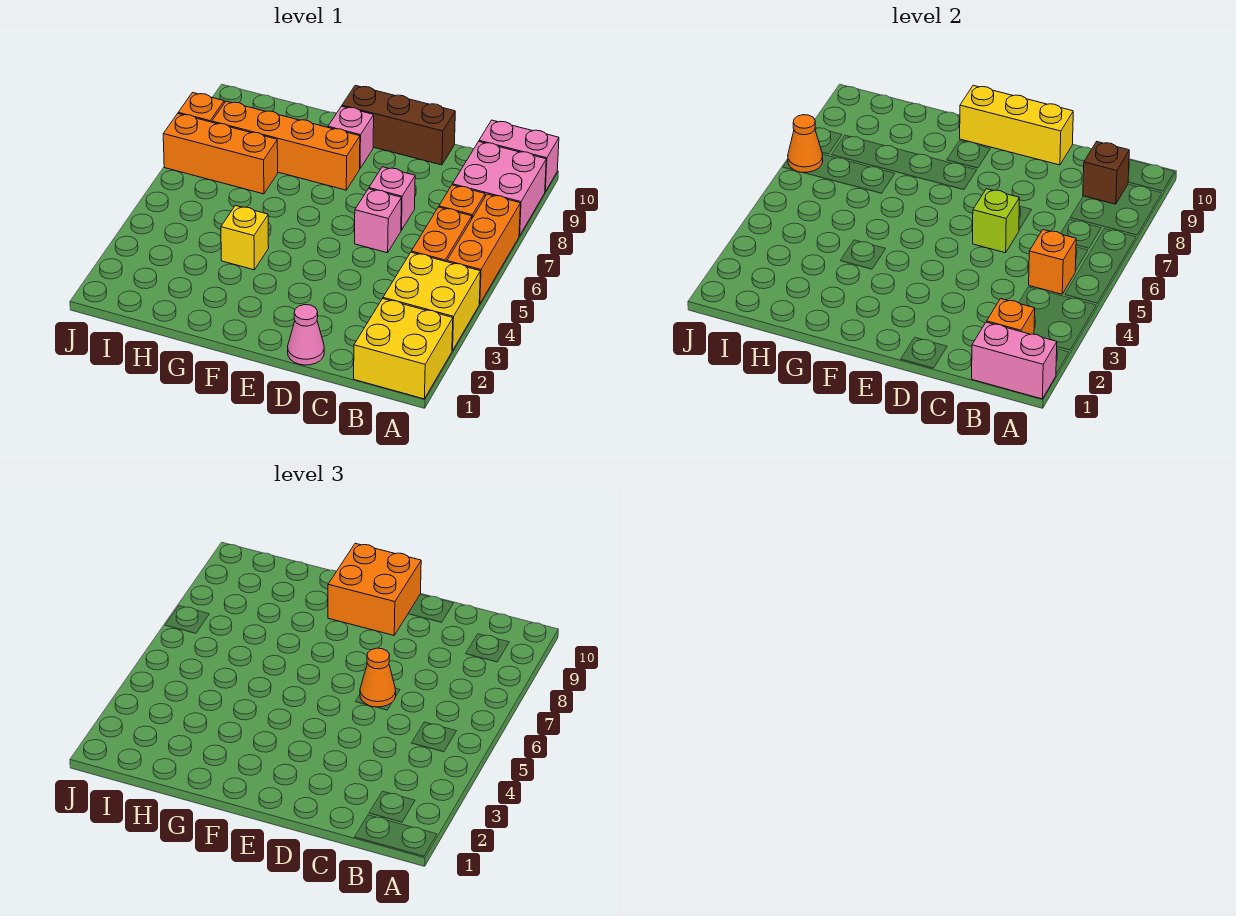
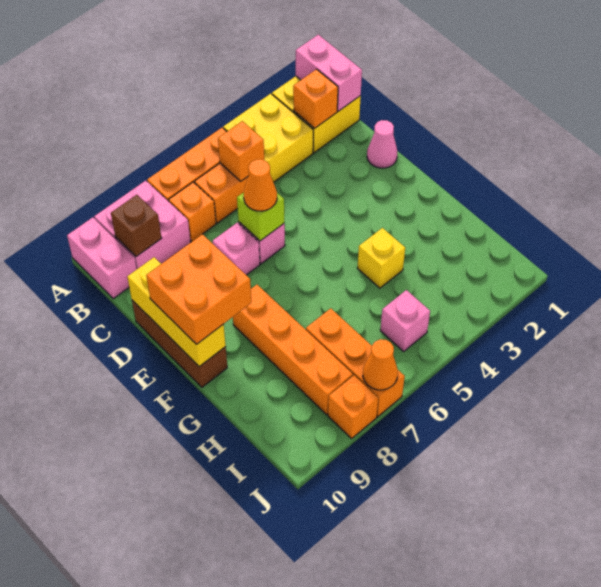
pink 1x1 brick [328,106,374,168] -> pink 1x1 brick moved to [380,290,430,352]

